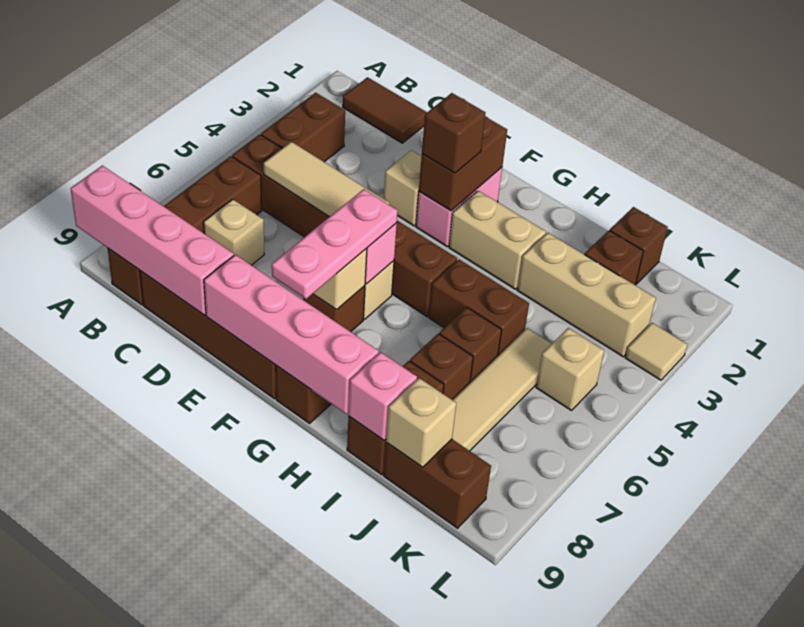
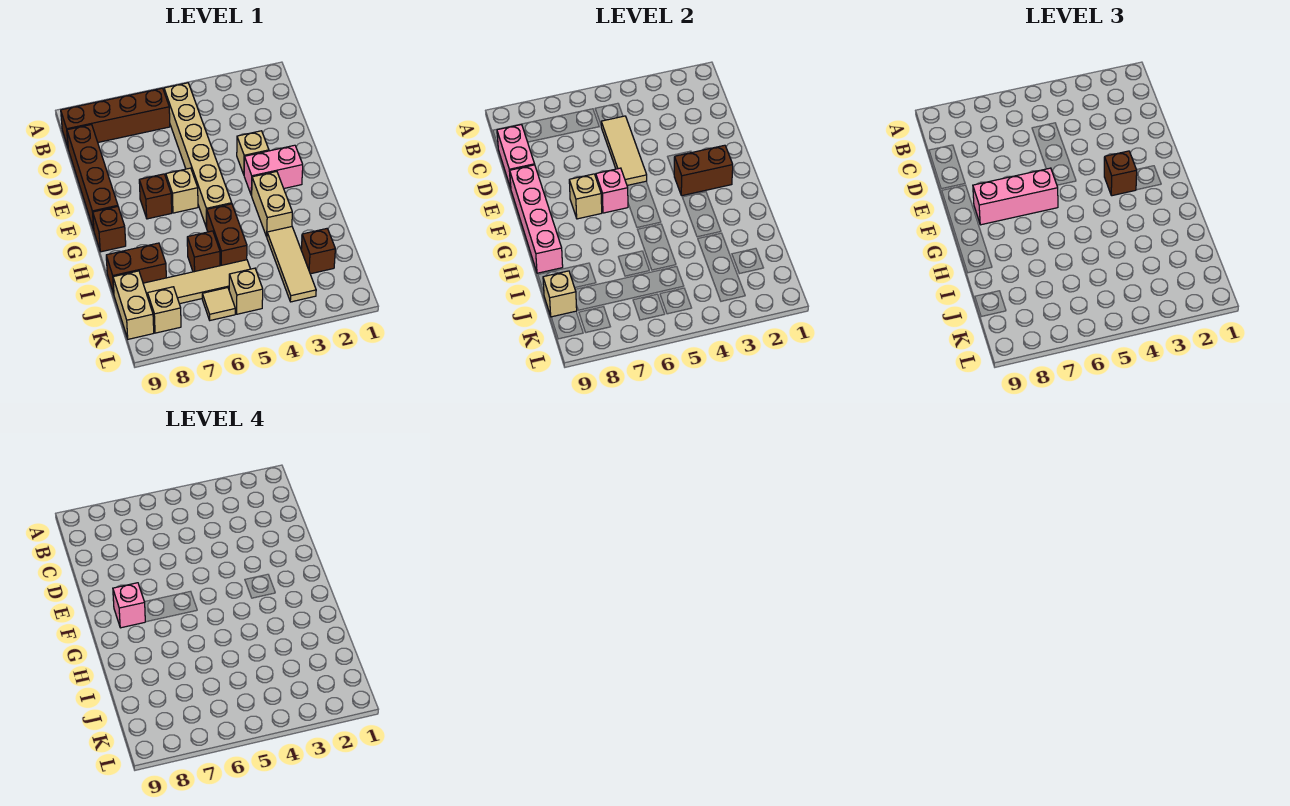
pink 1x4 brick [71,166,234,315] -> pink 1x2 brick [497,125,535,188]
brown 1x2 tile [343,77,427,143] -> none
brown 1x2 brick [261,93,345,162] -> none
brown 1x6 brick [232,134,457,317] -> tan 1x6 brick [164,83,232,228]
tan 1x1 brick [204,199,264,265] -> tan 1x1 brick moved to [148,287,181,333]
pink 1x3 plate [272,189,398,299] -> pink 1x3 brick [973,168,1058,225]
tan 1x3 brick [517,233,656,357] -> tan 1x3 tile [267,227,316,302]
brown 1x1 brick [410,334,473,400] -> none
pink 1x1 brick [348,352,417,441] -> pink 1x1 brick moved to [113,583,145,628]
brown 1x1 brick [610,207,668,284] -> none
brown 1x2 brick [384,439,491,528] -> tan 1x2 brick [113,271,154,339]
tan 1x1 tile [625,323,687,380] -> tan 1x1 tile moved to [202,288,235,320]

